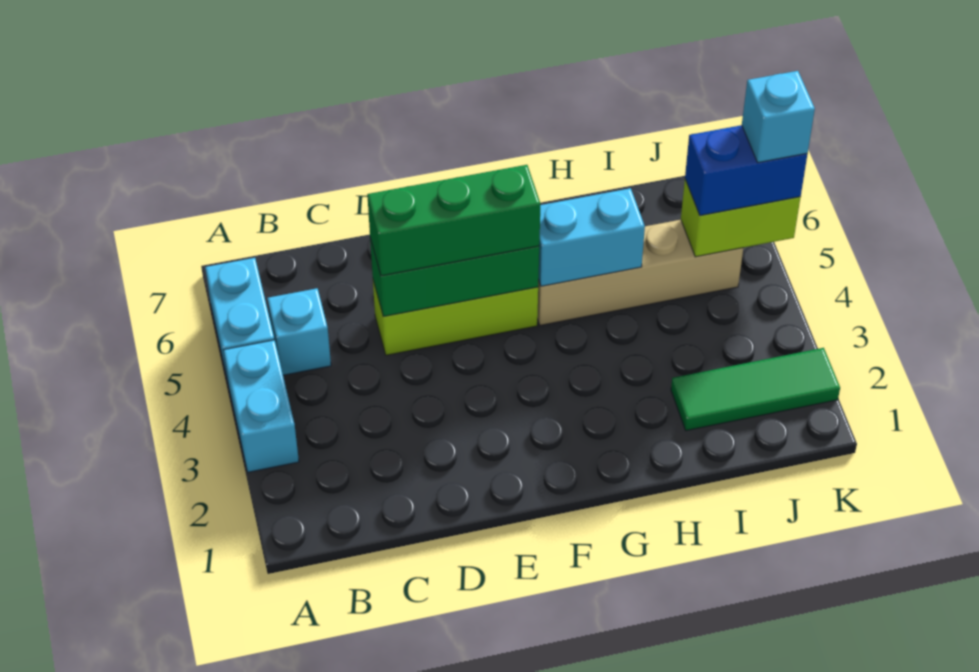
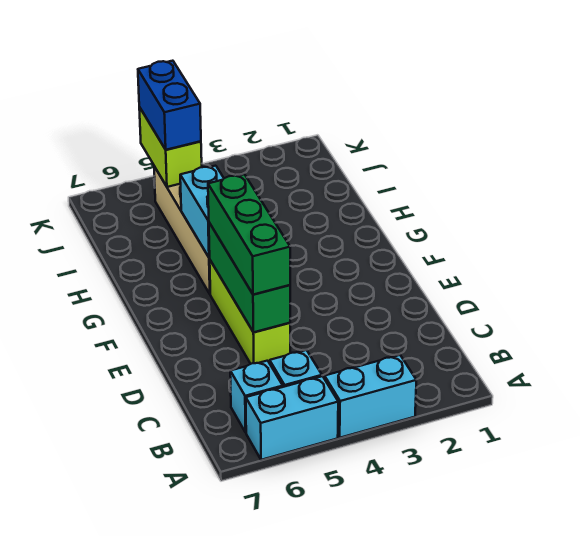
green 1x3 tile [671,348,840,431] -> none
cyan 1x1 brick [742,71,815,163] -> cyan 1x1 brick moved to [230,361,283,432]

